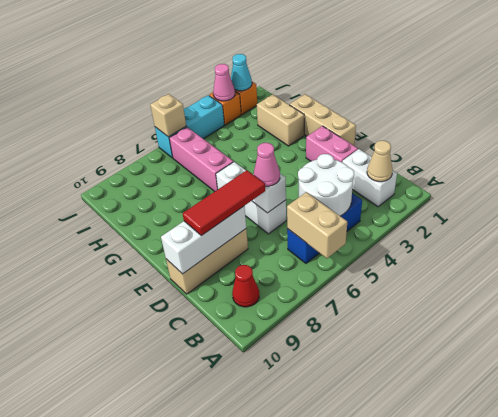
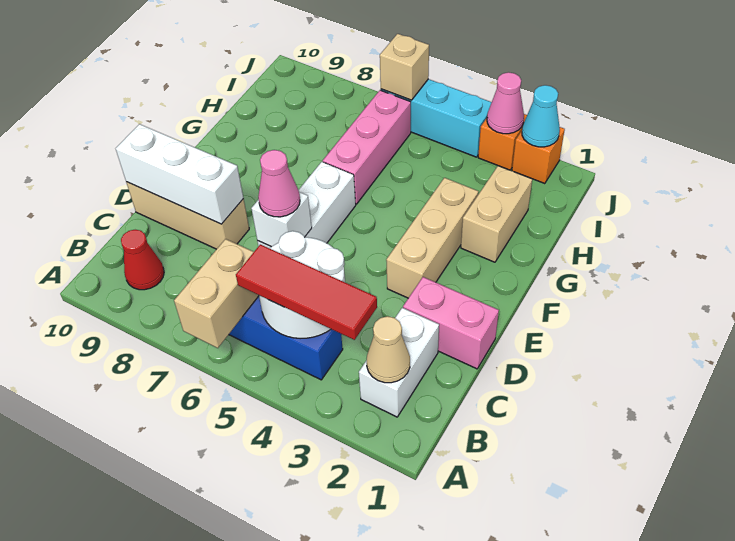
pink 1x2 brick [306,126,358,162] -> pink 1x2 brick turned to [403,277,499,369]
red 1x3 tile [183,170,265,236] -> red 1x3 tile moved to [236,244,377,340]
tan 1x3 brick [289,94,356,145] -> tan 1x3 brick moved to [386,178,478,298]

